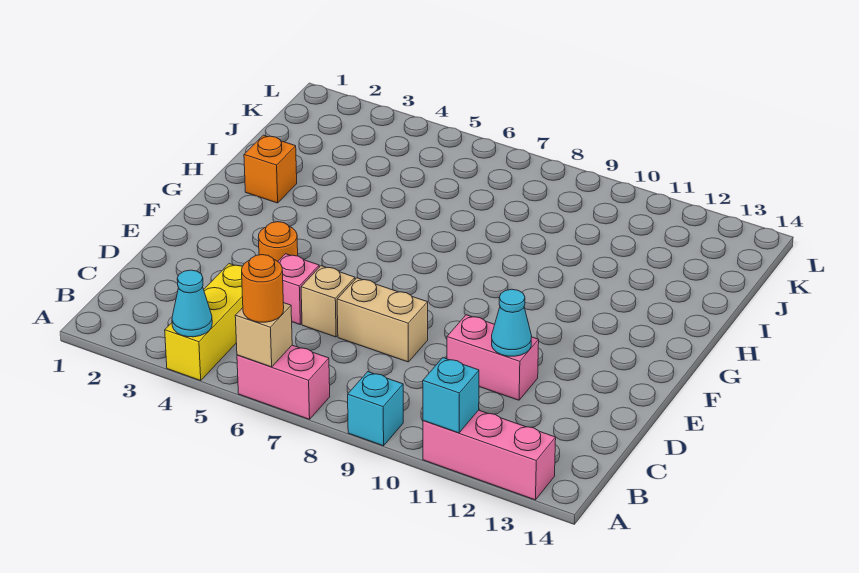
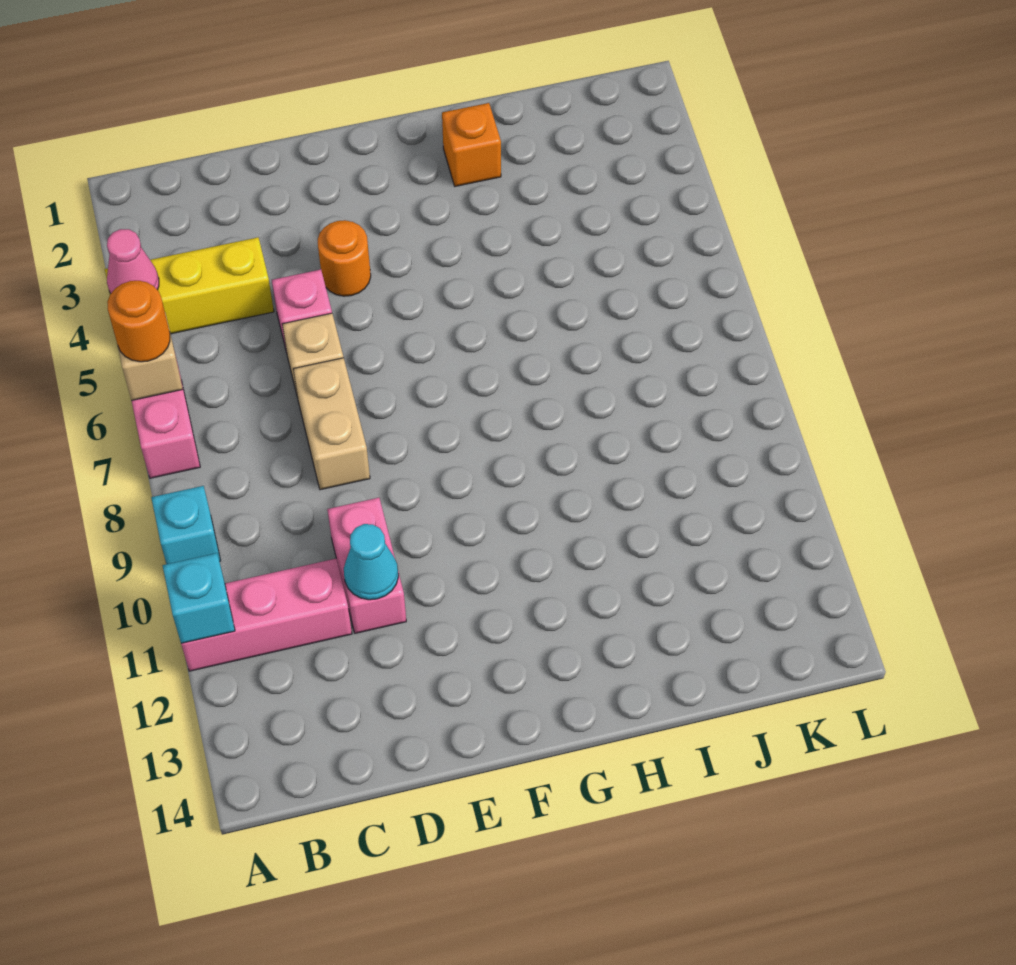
cyan 1x1 cone [172,270,212,337] -> pink 1x1 cone [107,229,159,294]
pink 1x3 brick [423,410,556,500] -> pink 1x3 brick turned to [181,559,352,671]

